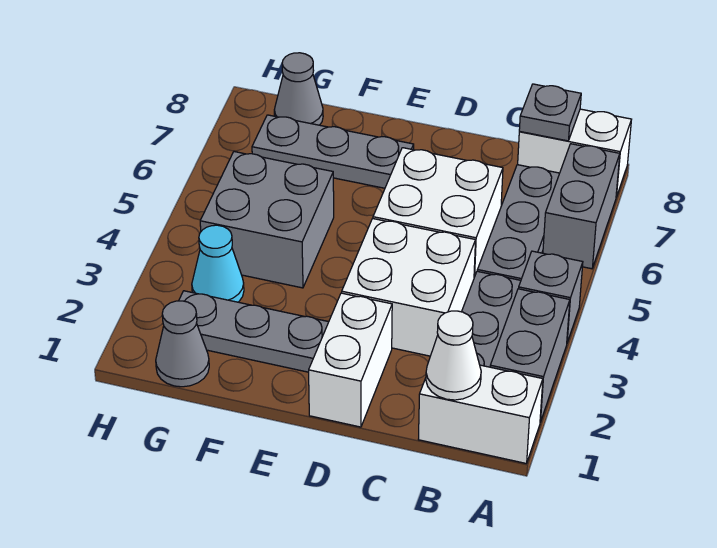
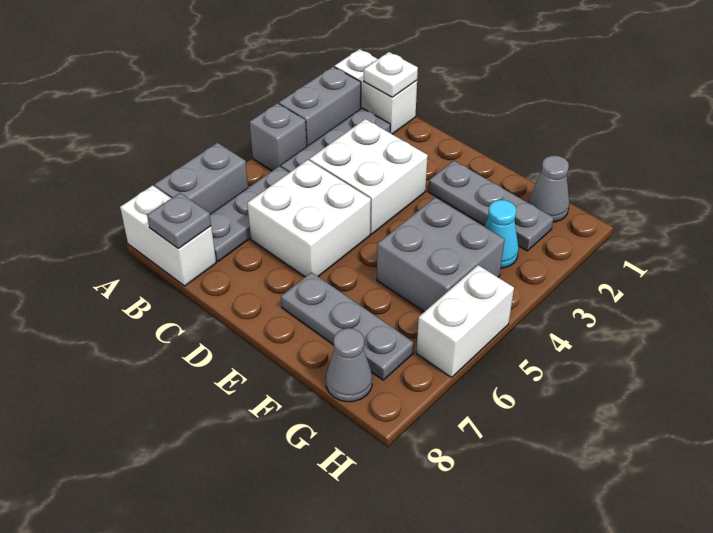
white 1x1 cone [426,311,481,400] -> white 1x1 plate [364,52,418,97]
white 1x2 brick [309,293,392,427] -> white 1x2 brick moved to [416,265,514,377]

